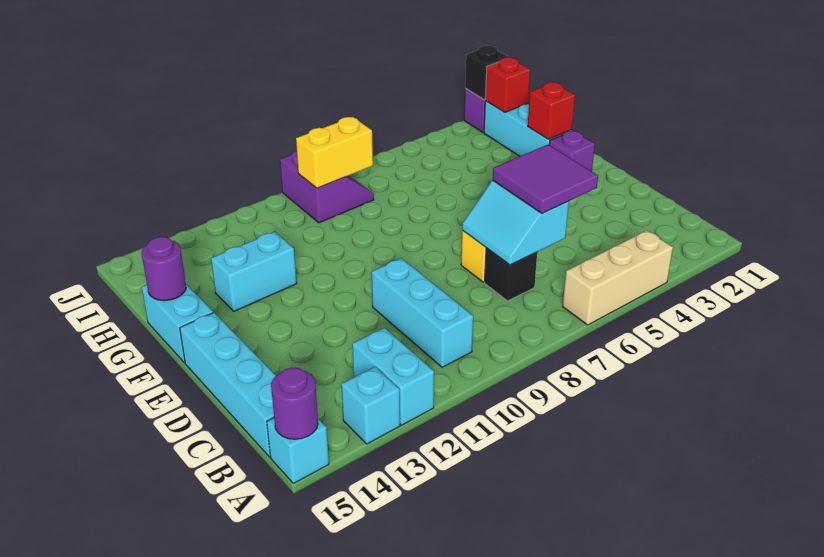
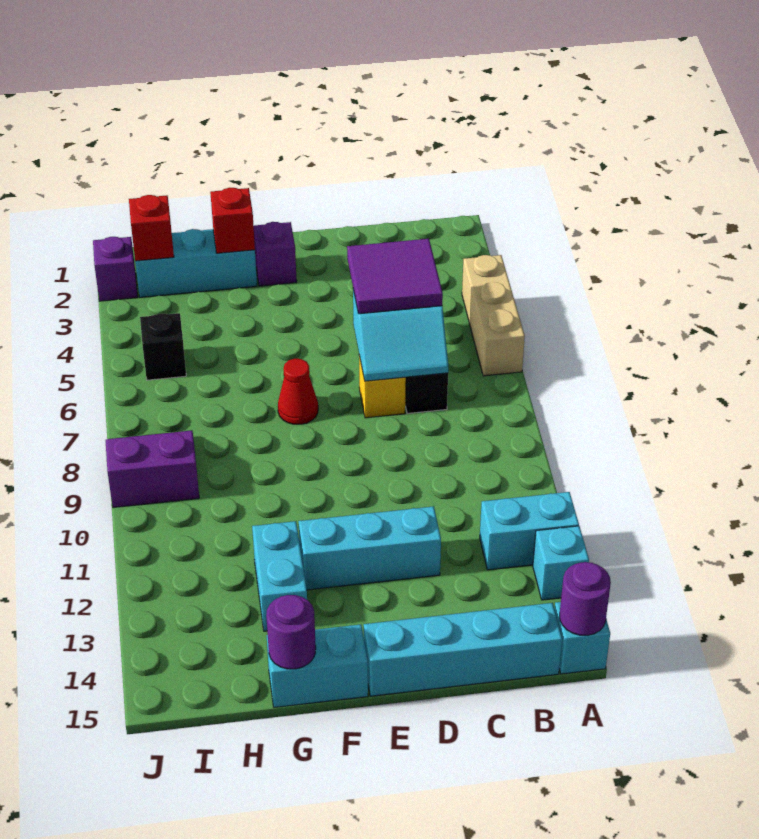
cyan 1x3 brick [372,258,473,367] -> cyan 1x3 brick moved to [299,506,441,590]
none -> red 1x1 cone [278,359,318,424]
yellow 1x2 brick [296,117,373,188] -> none
black 1x1 brick [465,46,508,100] -> black 1x1 brick moved to [140,313,186,380]

